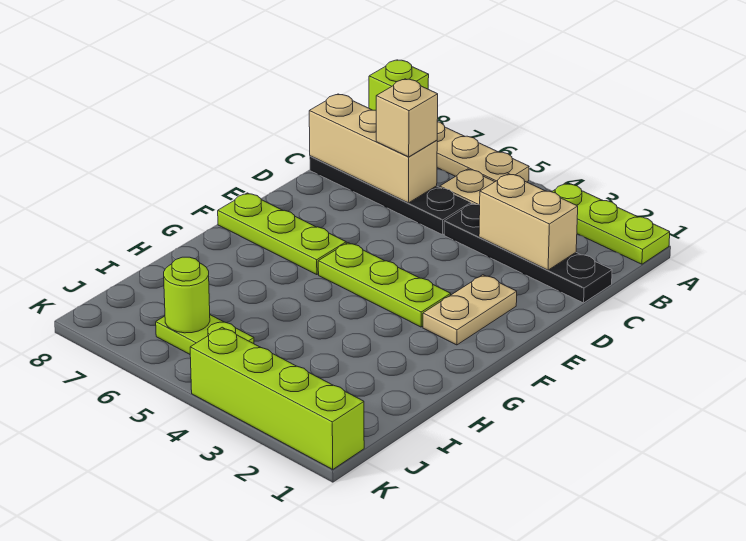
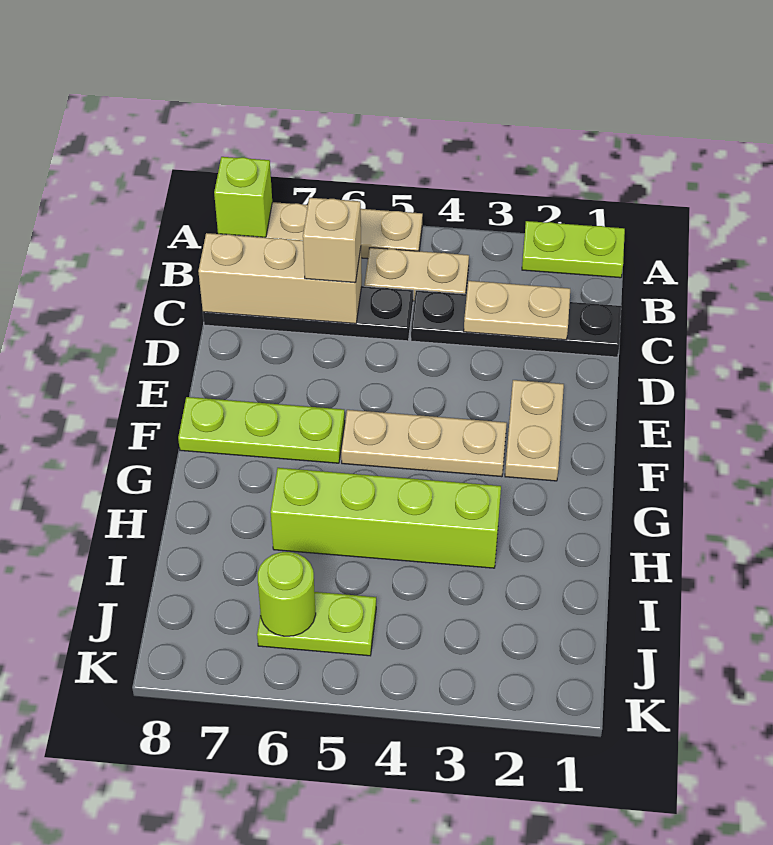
lime 1x3 plate [552,183,670,264] -> lime 1x2 plate [522,221,625,278]
tan 1x2 brick [479,174,578,270] -> tan 1x2 plate [464,281,570,340]
lime 1x3 plate [318,243,451,327] -> tan 1x3 plate [341,410,507,477]
lime 1x4 brick [190,327,364,469] -> lime 1x4 brick moved to [270,468,501,568]

